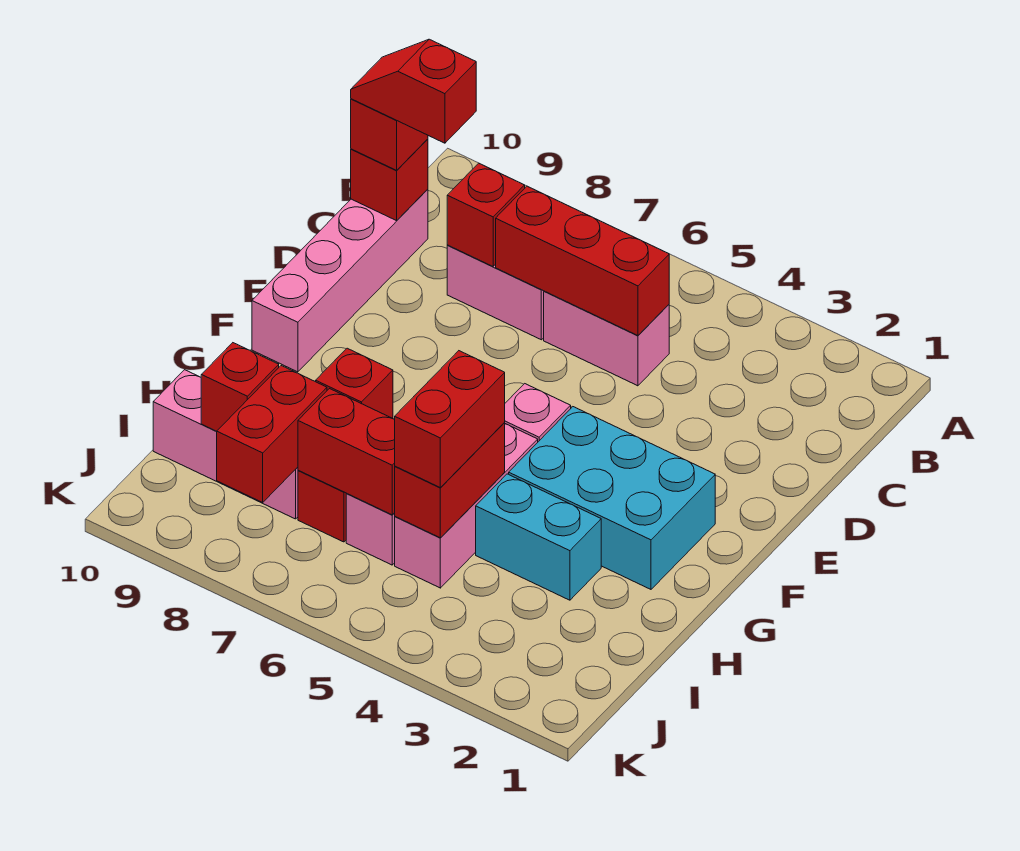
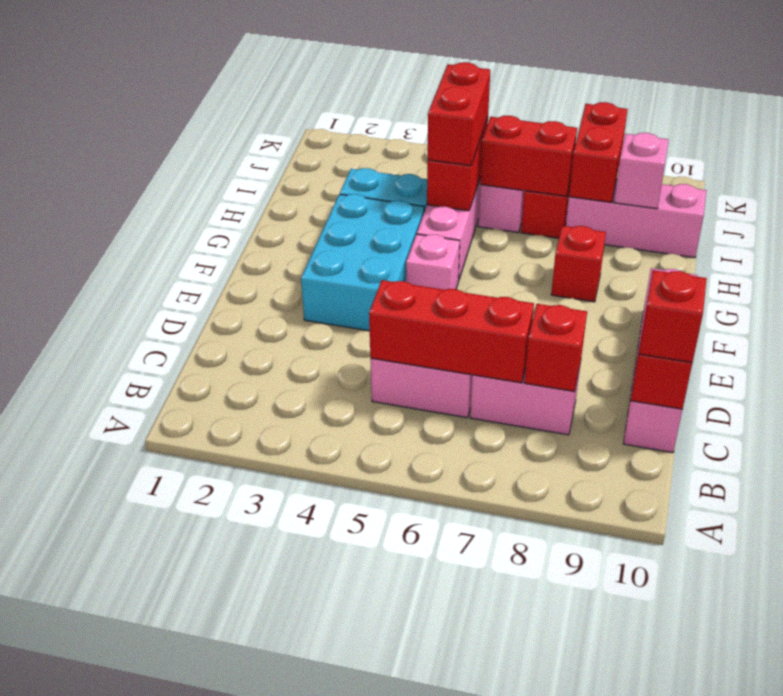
red 1x2 slope [351,39,476,143] -> none
cyan 2x3 brick [509,407,715,589] -> cyan 2x3 brick turned to [301,194,424,331]
red 1x1 brick [201,343,279,431] -> pink 1x1 brick [614,133,669,209]

